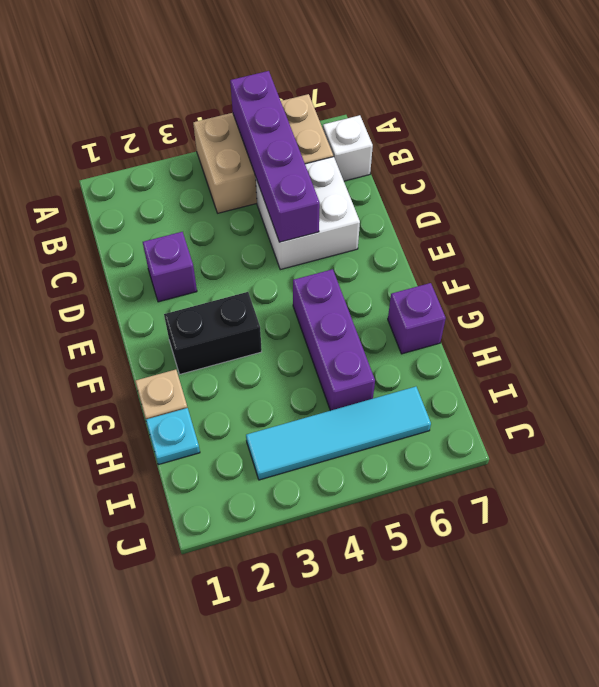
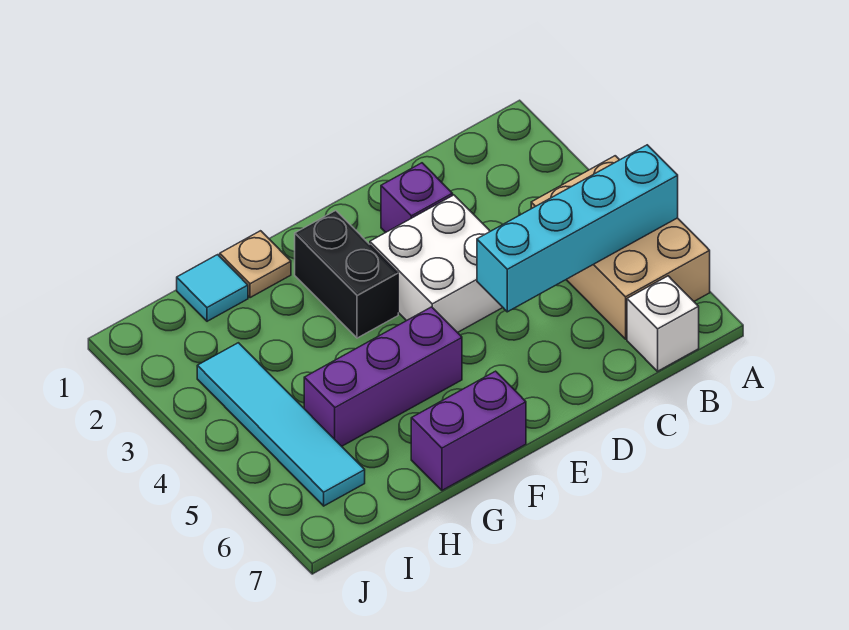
purple 1x4 brick [230,71,320,242] -> cyan 1x4 brick [477,145,678,312]
white 2x2 brick [256,157,360,270] -> white 2x2 brick moved to [370,195,503,333]
purple 1x1 brick [388,283,446,354] -> purple 1x2 brick [411,371,526,490]
cyan 1x1 plate [146,408,200,465] -> cyan 1x1 tile [177,255,248,321]

